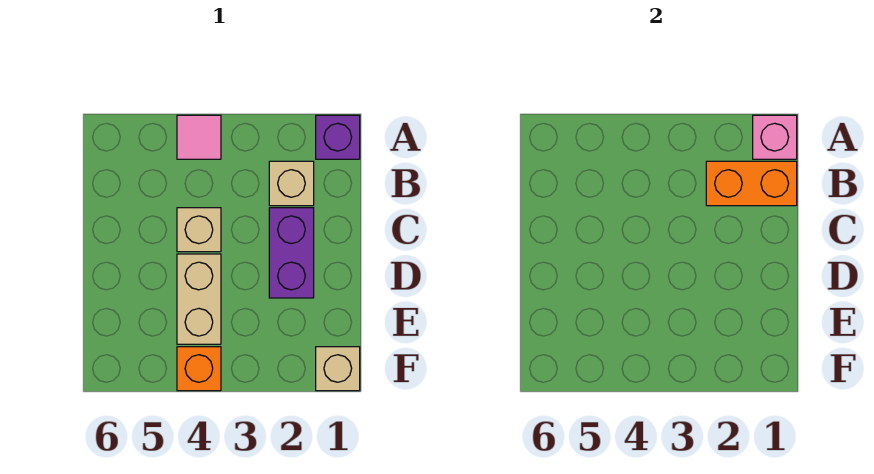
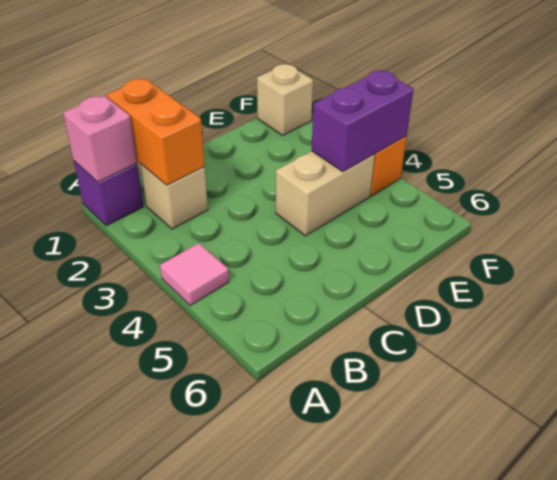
purple 1x2 brick [269,208,314,298] -> purple 1x2 brick moved to [312,71,414,172]
tan 1x1 brick [177,208,221,252] -> none

